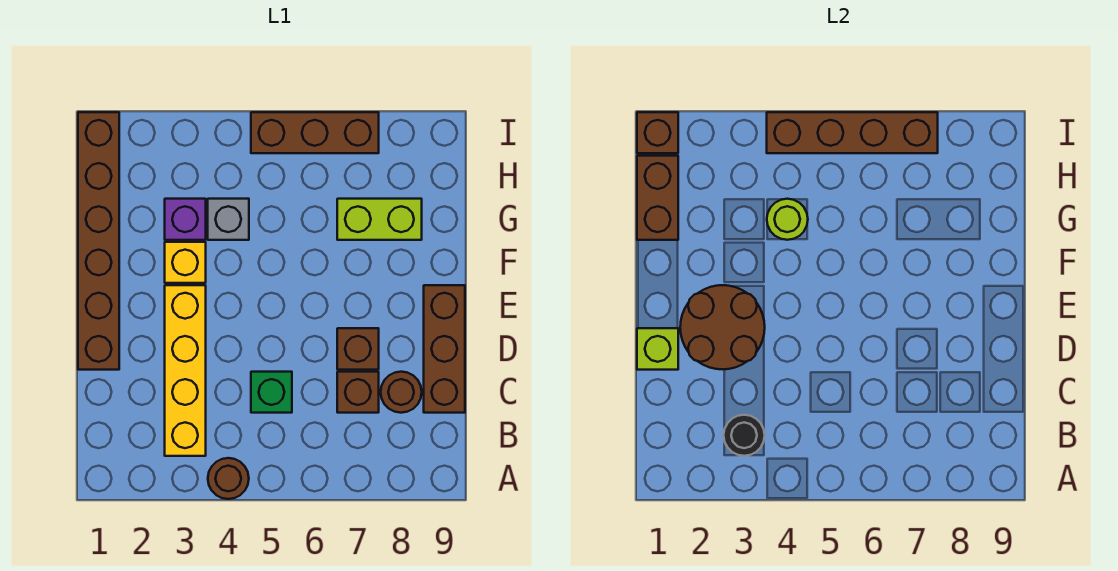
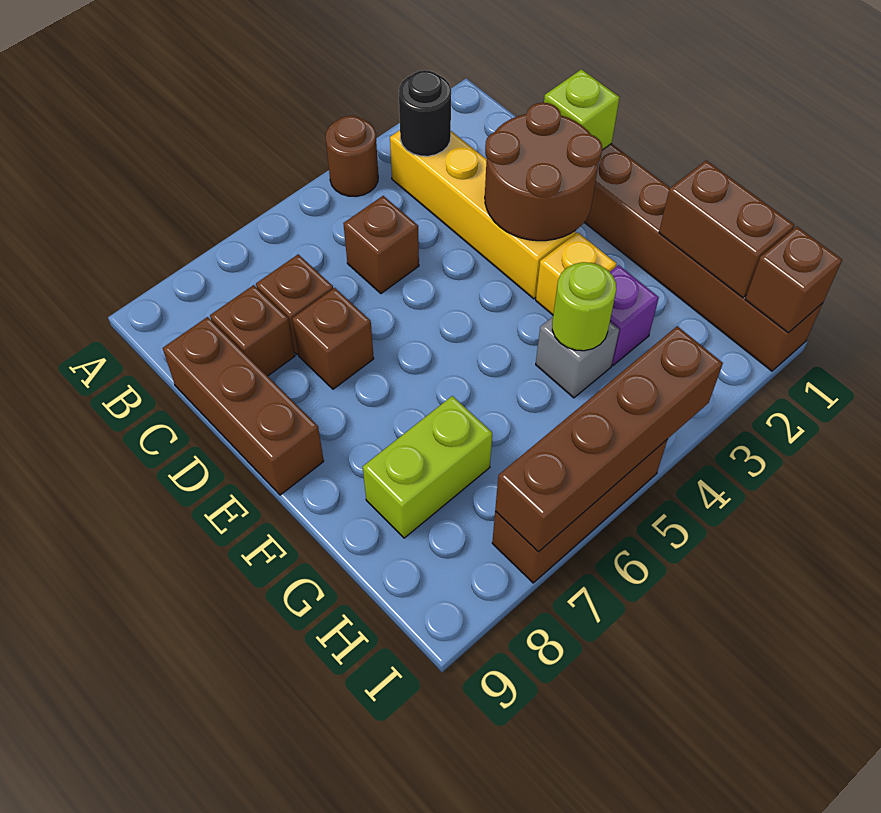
green 1x1 brick [251,372,292,413] -> brown 1x1 brick [343,196,419,294]
brown 1x1 round brick [381,372,422,413] -> brown 1x1 brick [210,285,295,376]

